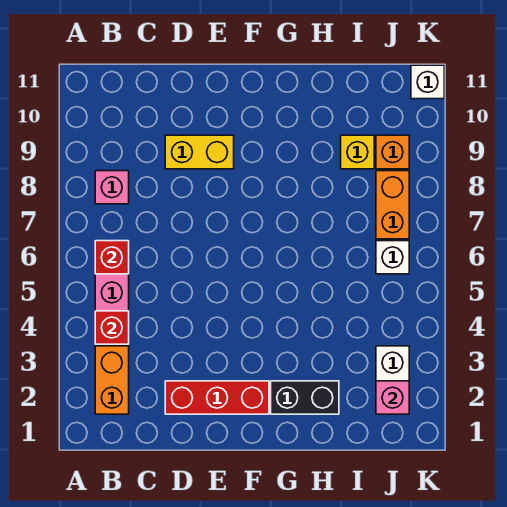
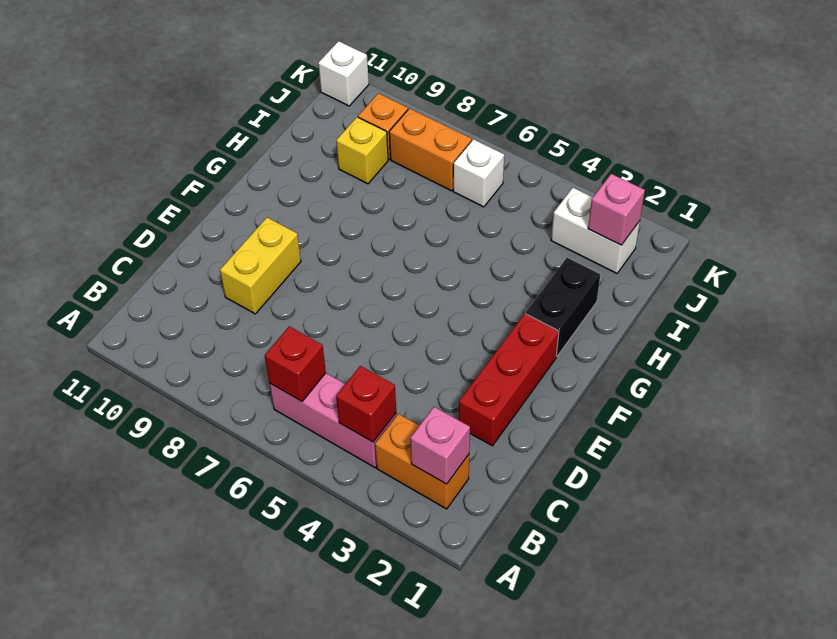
pink 1x1 brick [95,171,129,204] -> pink 1x1 brick moved to [410,407,470,484]

